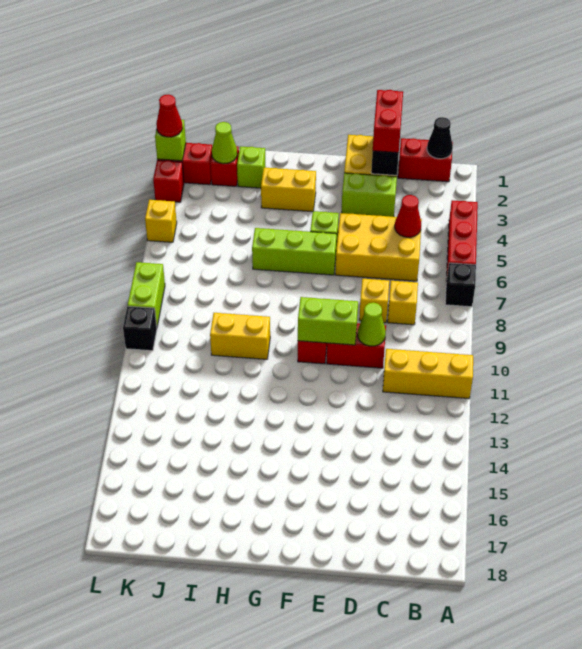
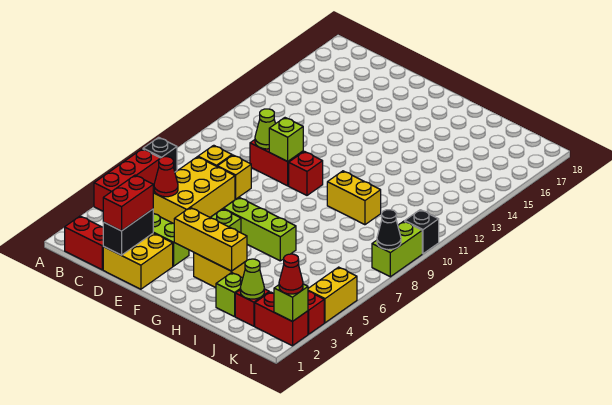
yellow 1x3 brick [383,349,473,398] -> yellow 1x3 brick moved to [174,208,247,271]
black 1x1 cone [427,117,453,159] -> black 1x1 cone moved to [377,210,401,250]
yellow 2x3 brick [335,213,422,281] -> yellow 2x3 brick turned to [153,157,235,223]
lime 1x2 brick [298,297,358,345] -> lime 1x1 brick [269,118,303,161]
yellow 1x1 brick [145,200,177,242] -> yellow 1x2 brick [308,267,357,323]

